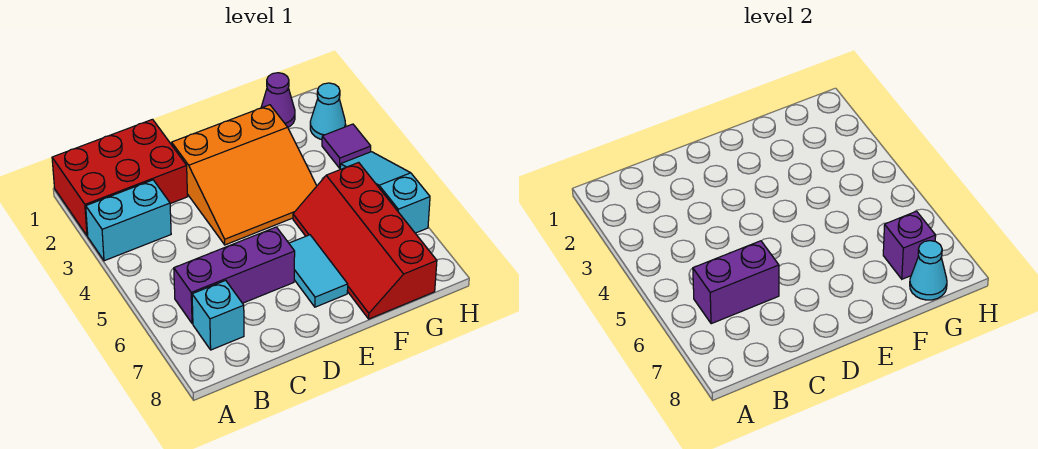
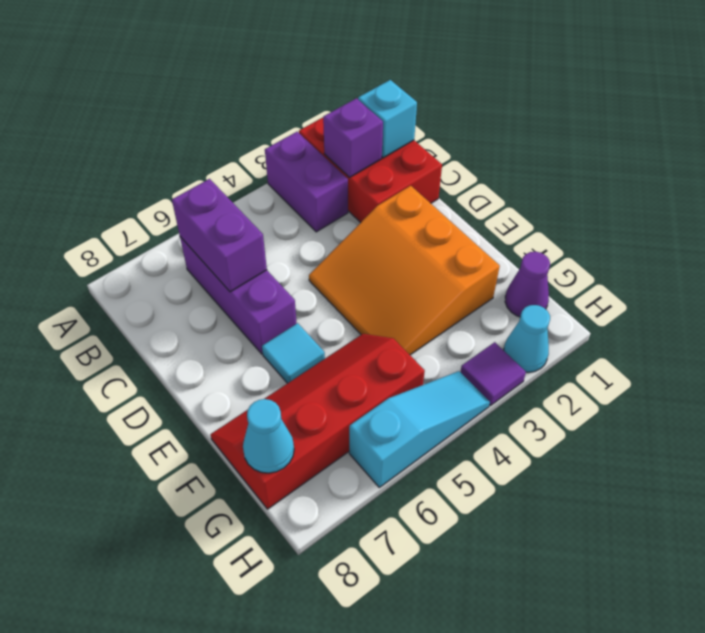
cyan 1x2 brick [86,180,171,261] -> purple 1x2 brick [265,132,348,232]
cyan 1x1 brick [192,280,244,350] -> cyan 1x1 brick moved to [358,80,417,158]
cyan 1x2 tile [289,235,348,307] -> cyan 1x1 tile [262,323,325,383]
purple 1x1 brick [883,211,936,279] -> purple 1x1 brick moved to [323,98,383,177]

